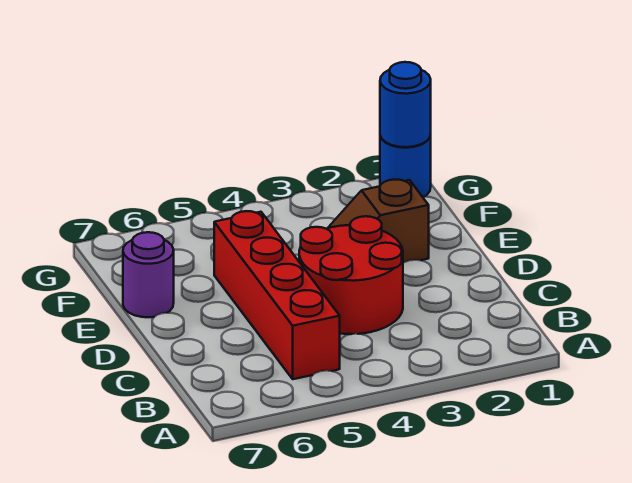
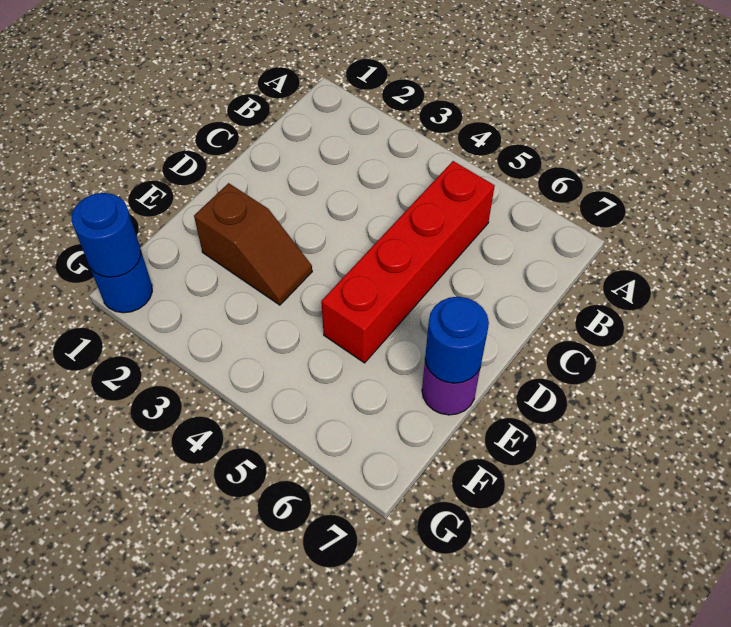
red 2x2 round brick [299,216,403,334] -> none
none -> blue 1x1 round brick [425,297,489,383]

